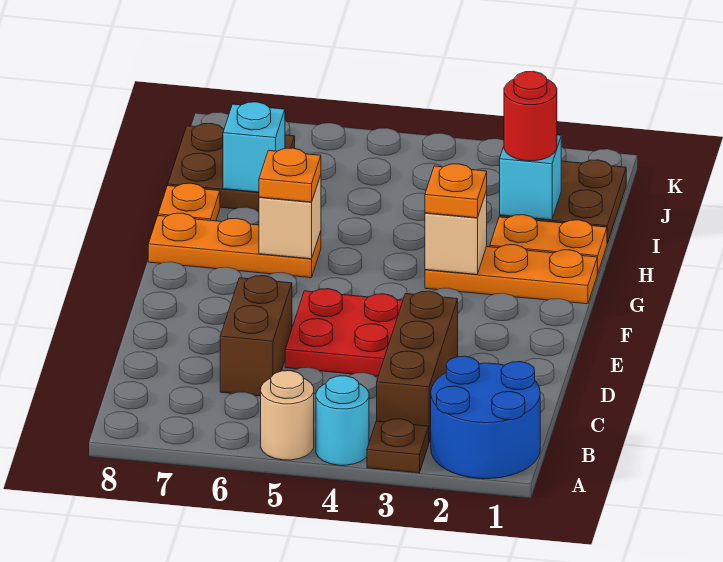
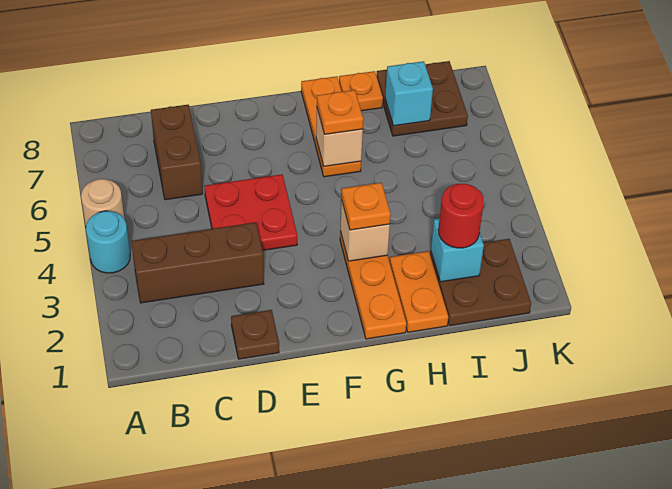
blue 2x2 round brick [431,356,540,479] -> none
brown 1x1 plate [367,419,429,473] -> brown 1x1 plate moved to [231,310,279,359]
brown 1x2 brick [220,276,292,396] -> brown 1x2 brick turned to [151,105,203,200]

